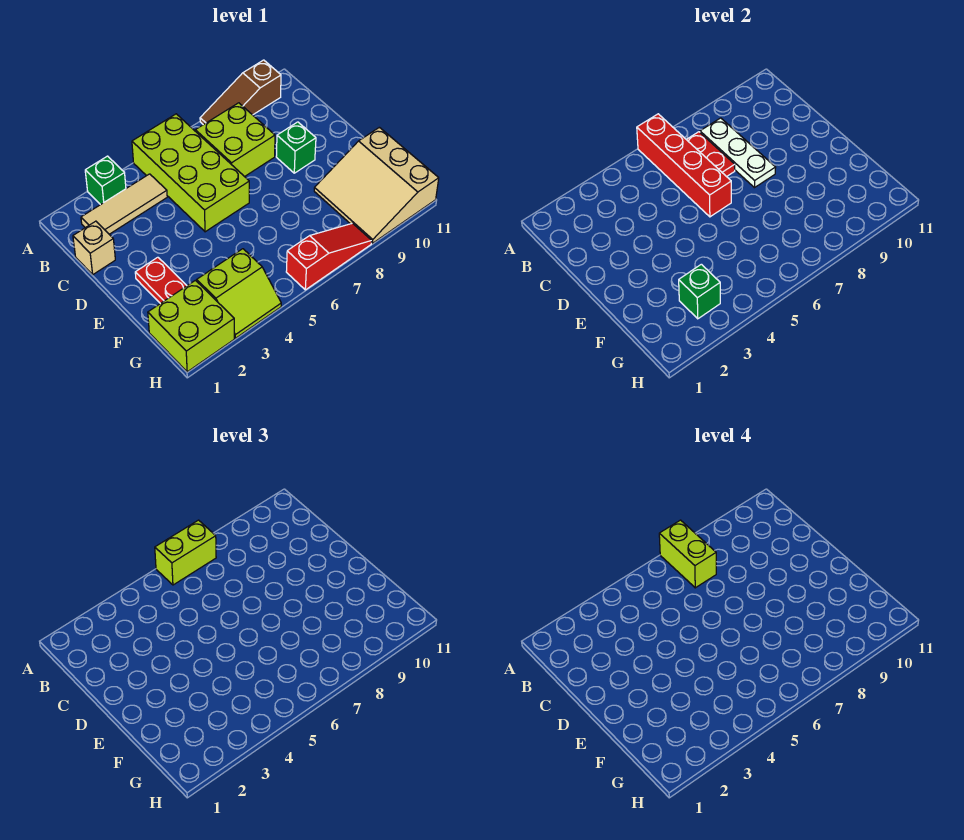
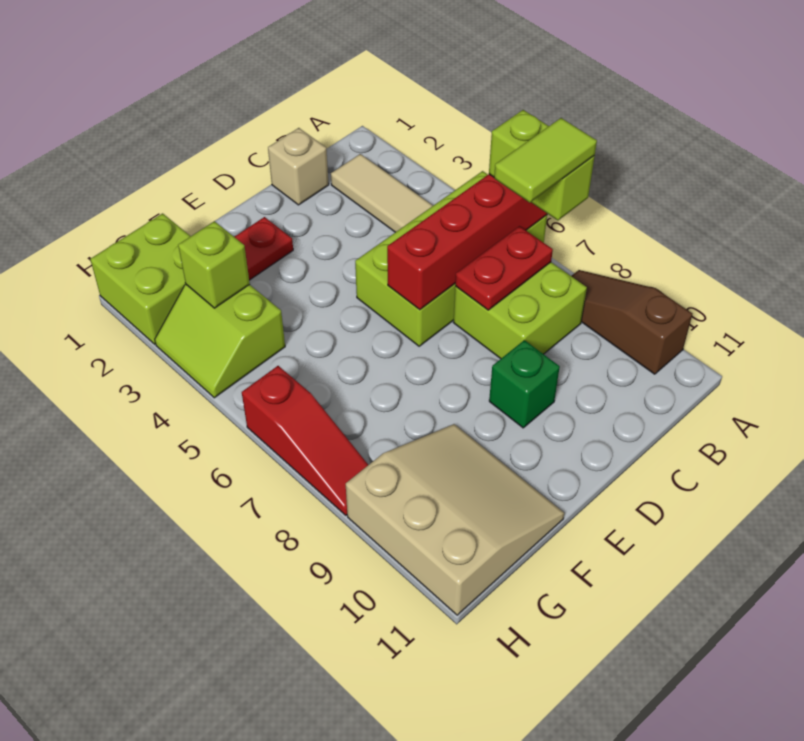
green 1x1 brick [85,156,126,205] -> none
lime 1x2 brick [659,520,716,588] -> lime 1x2 tile [494,118,597,203]
white 1x3 plate [700,118,776,188] -> none
tan 3x3 slope [314,127,439,243] -> tan 3x3 slope turned to [346,424,564,615]
green 1x1 brick [679,264,720,319] -> lime 1x1 brick [178,221,250,308]

